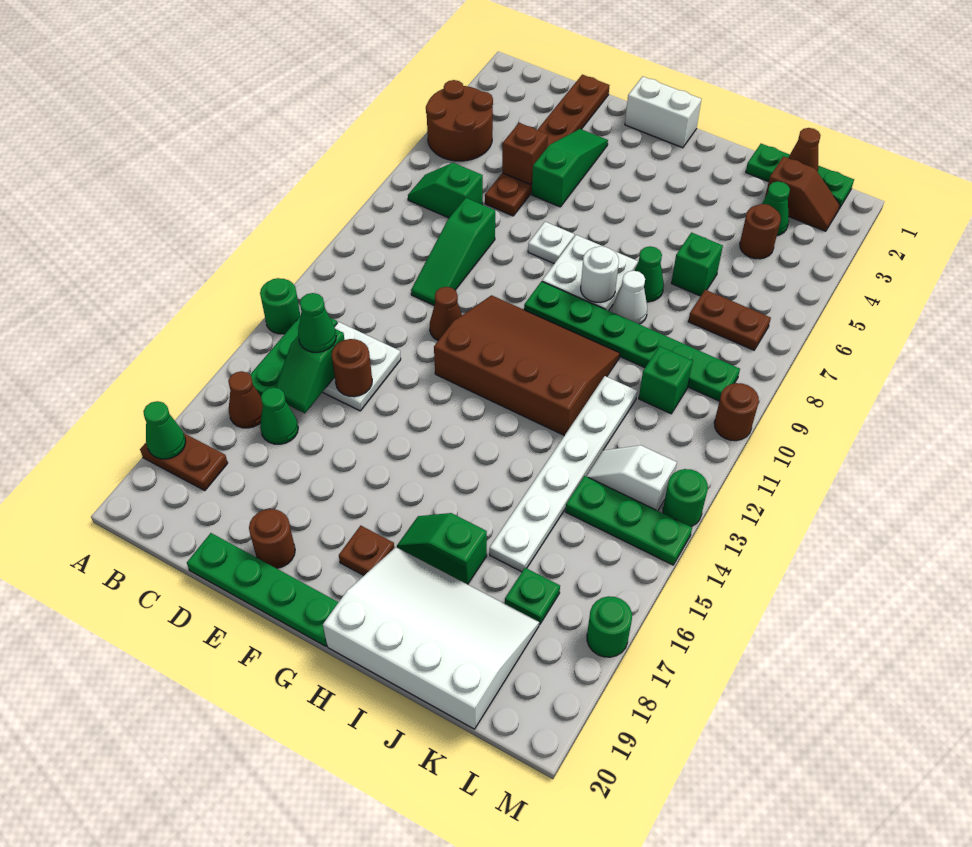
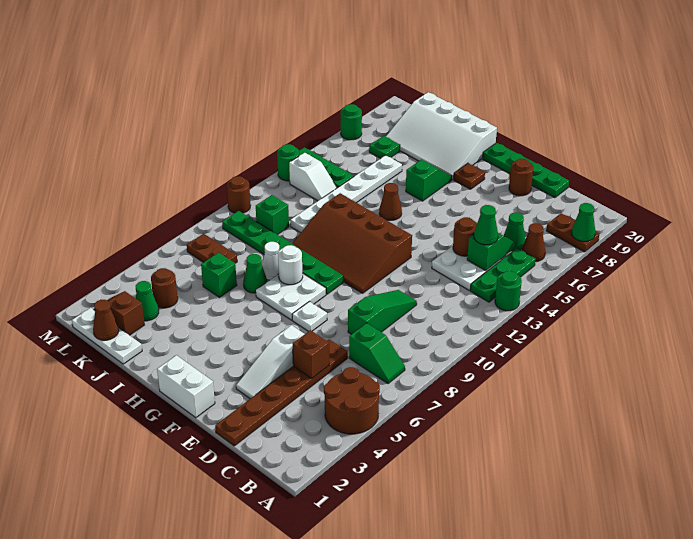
green 1x3 slope [532,129,608,207] -> white 1x3 slope [236,325,304,399]
brown 1x1 cone [430,287,462,341] -> brown 1x1 cone moved to [379,183,402,220]
green 1x2 slope [397,513,487,584] -> green 1x2 slope turned to [406,160,452,201]
green 1x3 plate [746,144,854,209] -> white 1x3 plate [72,308,142,364]

